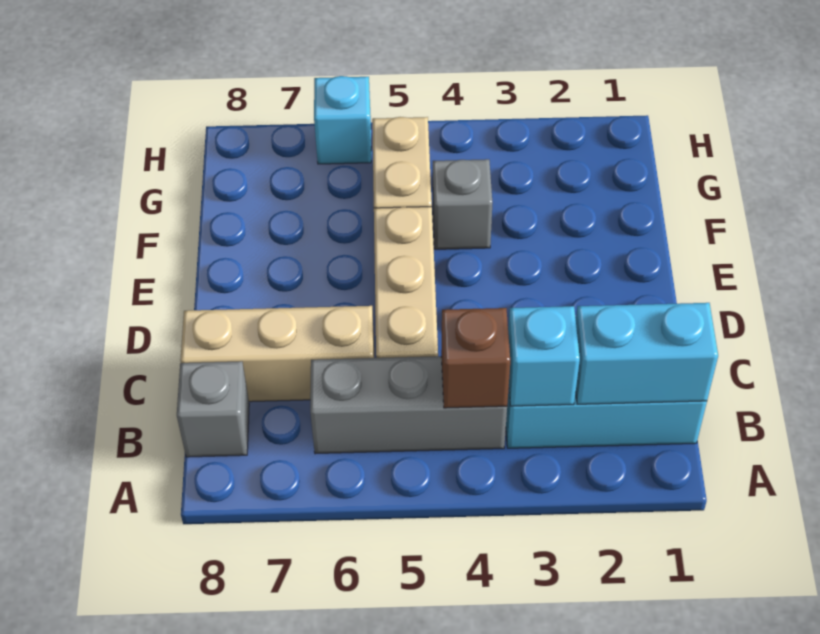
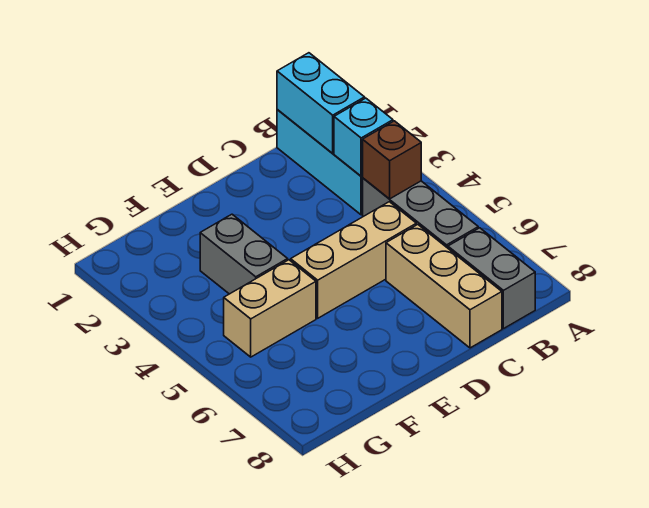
grey 1x1 brick [177,361,249,457] -> grey 1x2 brick [448,228,535,329]
grey 1x1 brick [433,159,492,249] -> grey 1x2 brick [200,214,288,294]
cyan 1x1 brick [314,76,371,164] -> none

